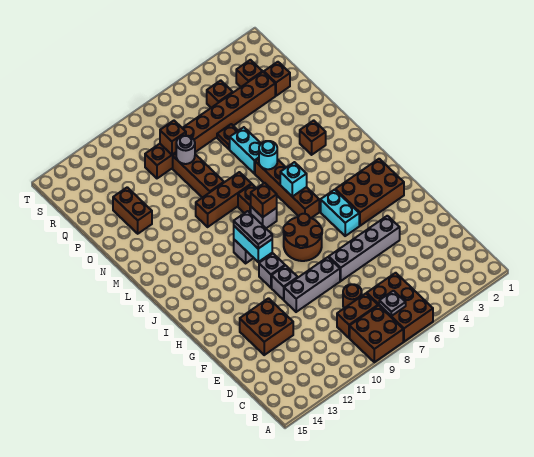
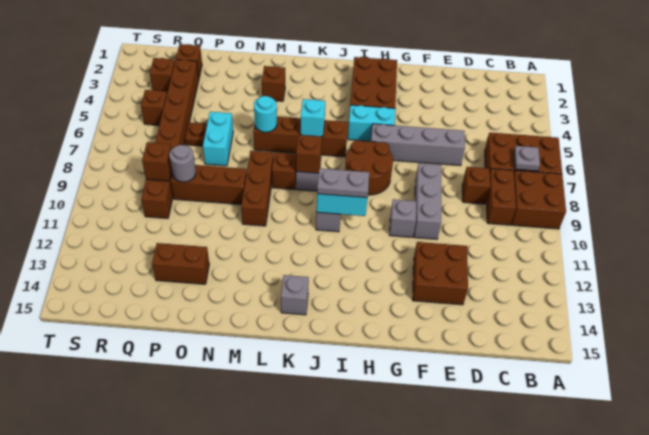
brown 1x1 round brick [343,284,362,308] -> brown 1x1 brick [462,167,490,204]
grey 1x4 brick [329,216,400,281] -> grey 1x4 brick turned to [371,124,465,166]
grey 1x1 brick [259,254,285,288] -> grey 1x1 brick moved to [281,275,309,315]
cyan 1x2 brick [230,127,261,174] -> cyan 1x2 brick turned to [203,112,233,166]

